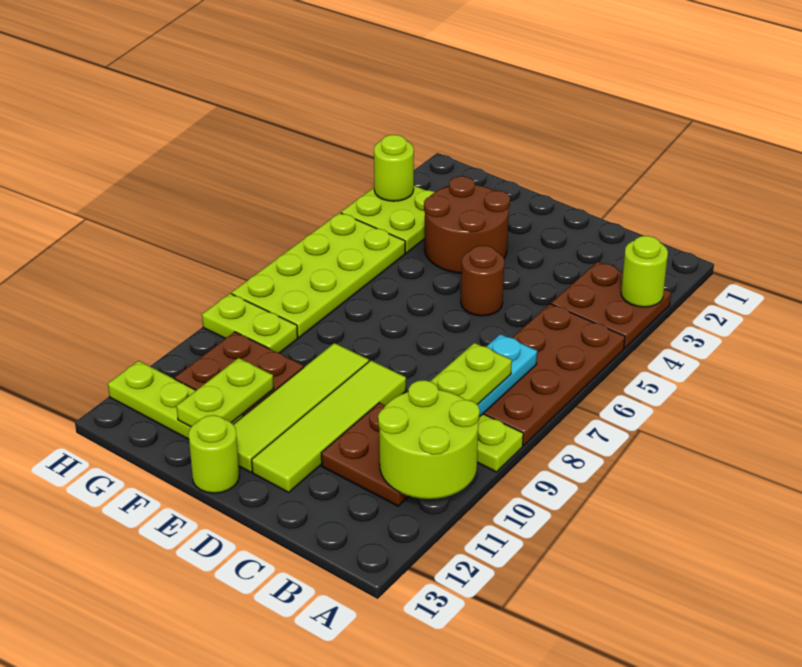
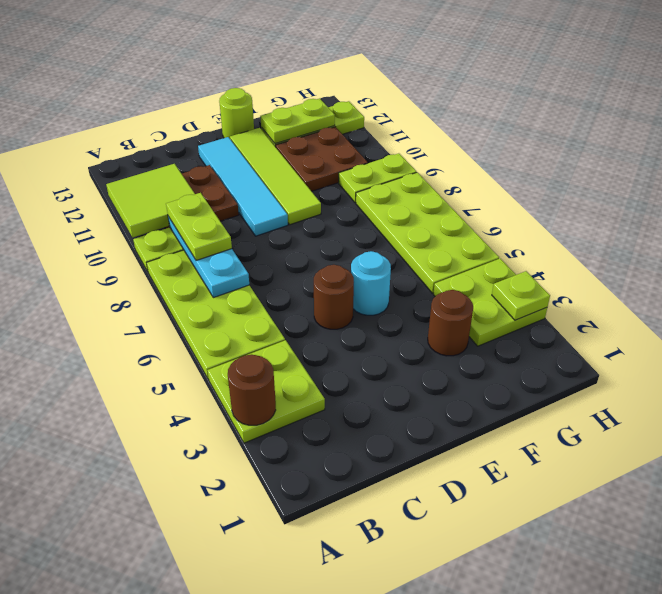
brown 2x2 plate [551,262,671,348] -> lime 2x2 plate [207,340,325,443]
lime 1x1 round brick [621,236,668,307] -> brown 1x1 round brick [228,355,276,425]
brown 2x4 plate [483,304,625,446] -> lime 2x4 plate [147,250,285,380]
lime 2x2 round brick [378,380,480,499] -> lime 2x2 tile [106,164,195,237]
lime 1x4 tile [252,360,406,492] -> cyan 1x4 tile [198,137,288,236]
brown 2x2 round brick [424,176,510,273] -> brown 1x1 round brick [428,290,473,356]
none -> cyan 1x1 round brick [351,251,391,315]
lime 1x2 plate [177,358,274,427] -> lime 1x2 plate turned to [260,99,335,144]
lime 1x1 round brick [374,135,414,201] -> lime 1x1 plate [492,271,550,320]

